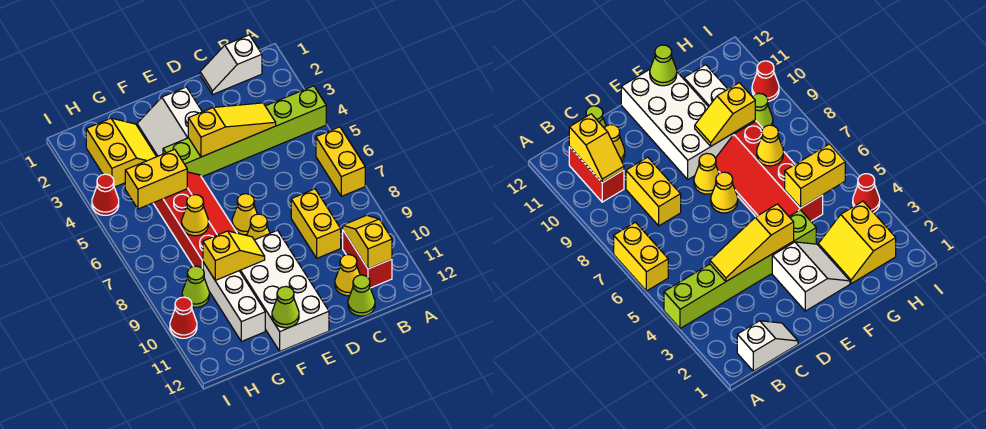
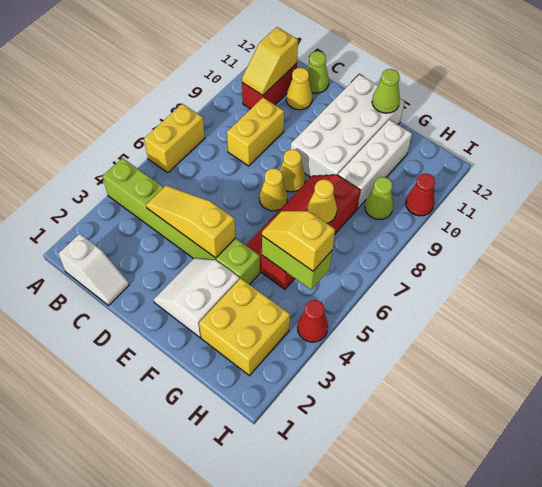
white 2x2 slope [137,87,202,157] -> white 2x2 slope turned to [154,258,239,338]
yellow 1x2 slope [203,231,265,280] -> yellow 1x2 slope moved to [262,211,335,271]
yellow 2x2 slope [86,118,156,187] -> yellow 2x2 brick [199,278,290,376]
yellow 1x2 brick [125,149,187,209] -> lime 1x2 brick [262,236,332,290]

